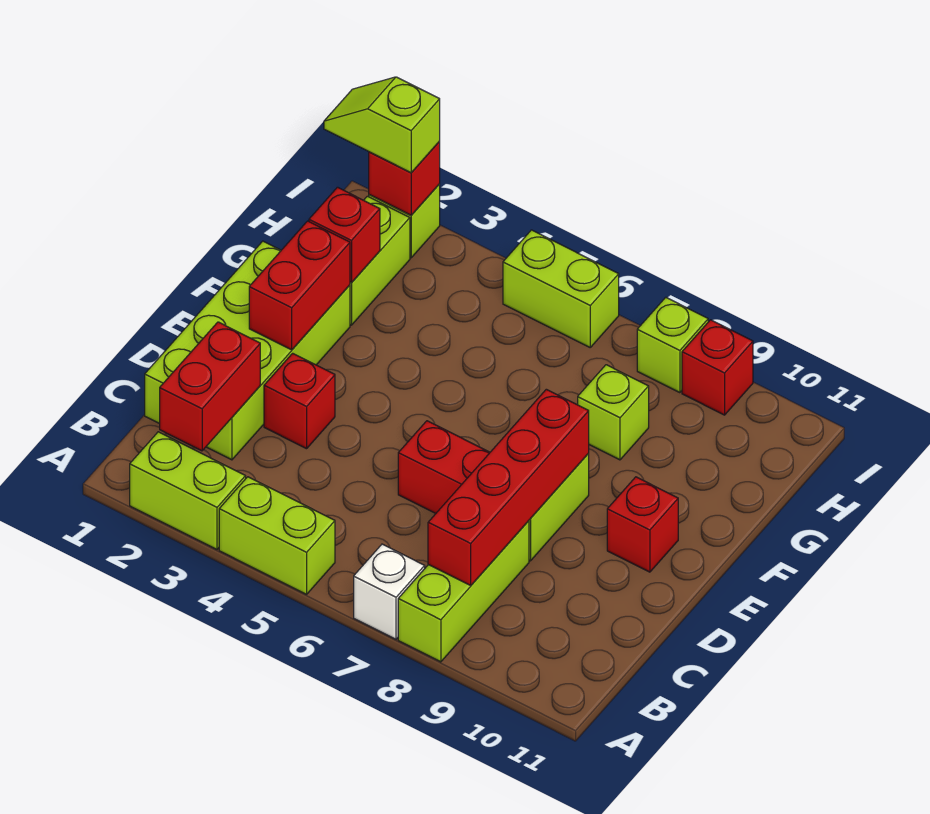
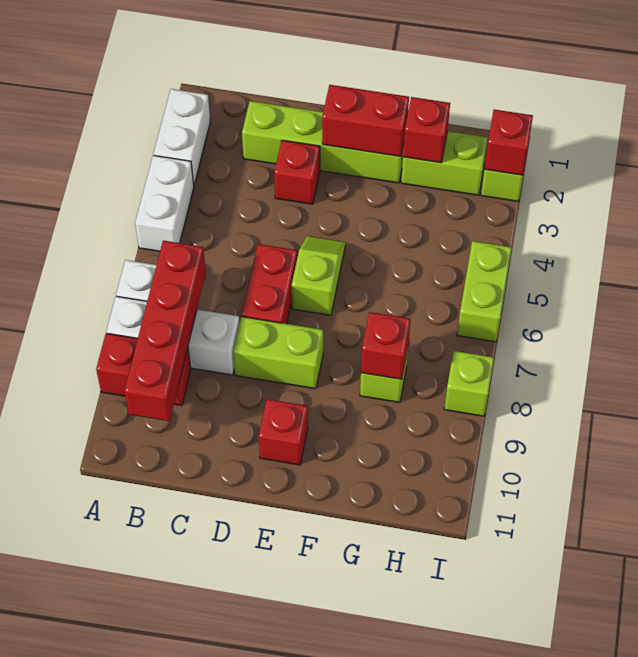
lime 1x2 brick [130,432,246,549] -> white 1x2 brick [153,89,210,185]
lime 1x2 brick [219,477,335,594] -> white 1x2 brick [135,155,194,251]
lime 1x3 brick [398,521,529,662] -> white 1x3 brick [106,296,240,375]
red 1x2 brick [160,322,260,451] -> red 1x2 brick moved to [96,333,191,406]
red 1x4 brick [428,389,589,585] -> red 1x4 brick turned to [124,241,206,421]
lime 2x4 brick [145,241,350,460] -> lime 1x4 brick [242,101,404,183]
lime 1x2 slope [324,77,440,173] -> lime 1x2 slope moved to [292,236,345,315]
red 1x1 brick [682,320,753,415] -> red 1x1 brick moved to [361,312,410,379]

